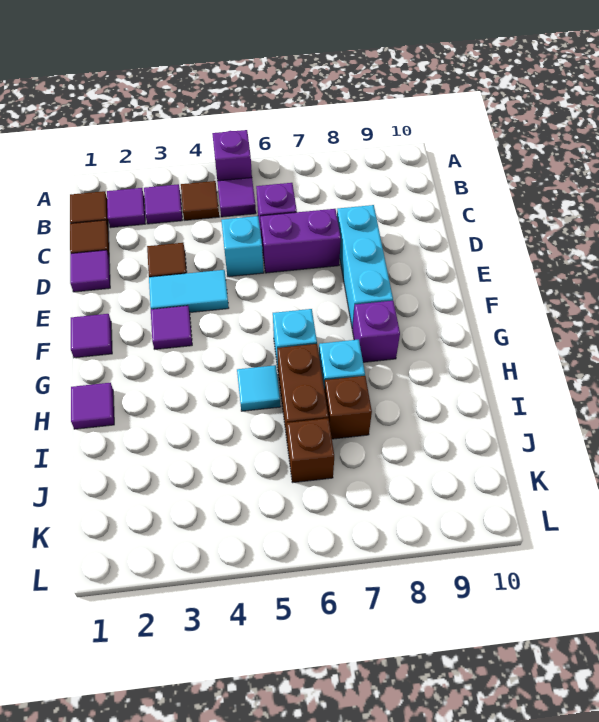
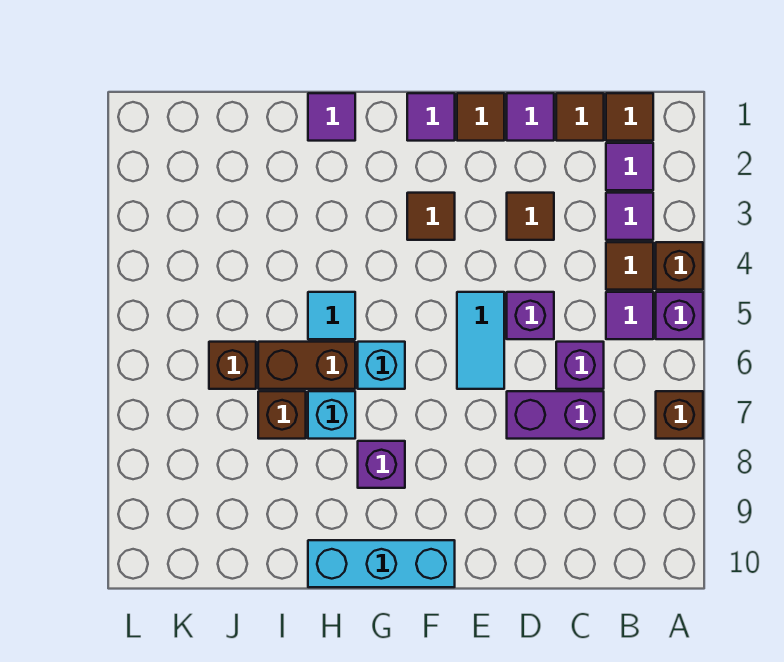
none -> brown 1x1 brick [656,242,703,290]
none -> brown 1x1 brick [656,391,703,439]
cyan 1x1 brick [221,216,264,277] -> purple 1x1 brick [507,292,554,339]
purple 1x2 brick [260,209,341,273] -> purple 1x2 brick turned to [507,391,604,439]
cyan 1x3 brick [337,205,393,329] -> cyan 1x3 brick moved to [308,540,455,587]
none -> brown 1x1 tile [457,93,504,141]
cyan 1x2 tile [149,270,229,312] -> cyan 1x2 tile moved to [457,292,504,389]
purple 1x1 tile [151,306,192,349] -> brown 1x1 tile [407,193,455,240]

